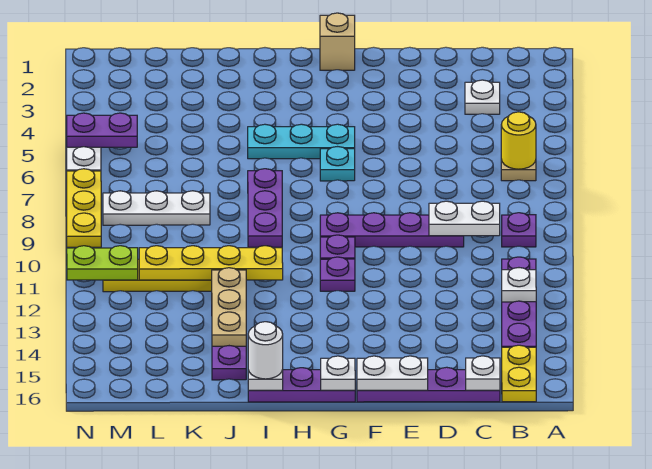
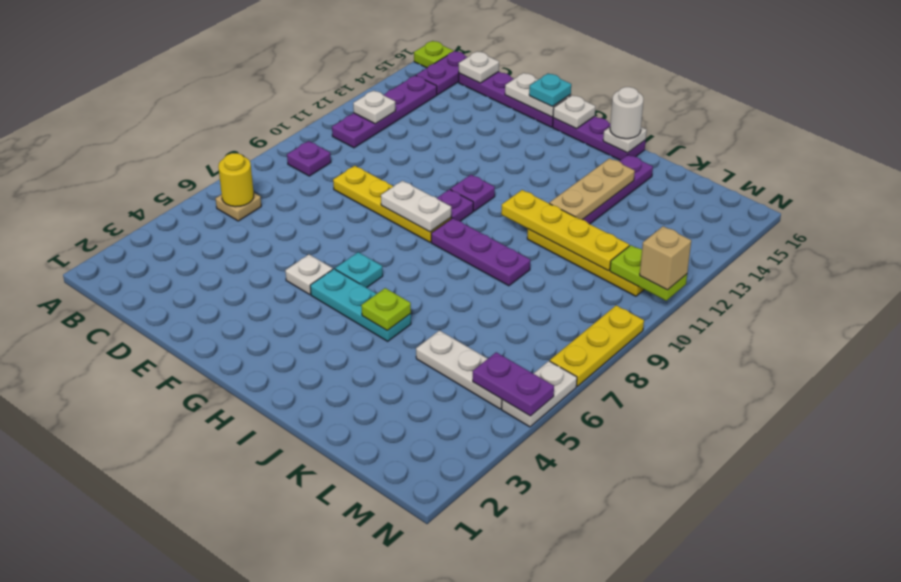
none -> lime 1x1 plate [414,41,454,68]
yellow 1x2 plate [502,345,536,402] -> purple 1x2 plate [416,51,467,95]
white 1x1 plate [465,80,500,114] -> white 1x1 plate moved to [285,254,333,294]
white 1x2 plate [429,201,500,236] -> white 1x2 plate moved to [381,181,451,232]
purple 1x4 plate [320,213,464,247] -> yellow 1x4 plate [333,166,451,242]
none -> cyan 1x1 plate [529,73,571,107]
tan 1x1 brick [320,13,355,70] -> tan 1x1 brick moved to [640,226,691,290]
none -> lime 1x1 plate [361,288,411,331]
purple 1x3 plate [248,169,282,247] -> purple 1x3 plate turned to [431,218,530,286]
white 1x3 plate [103,191,210,225] -> white 1x3 plate moved to [416,331,502,409]

